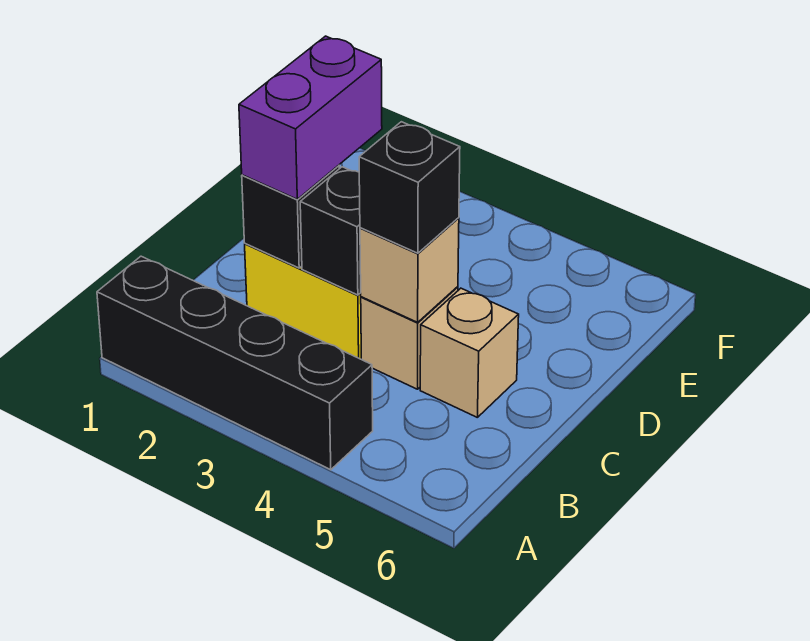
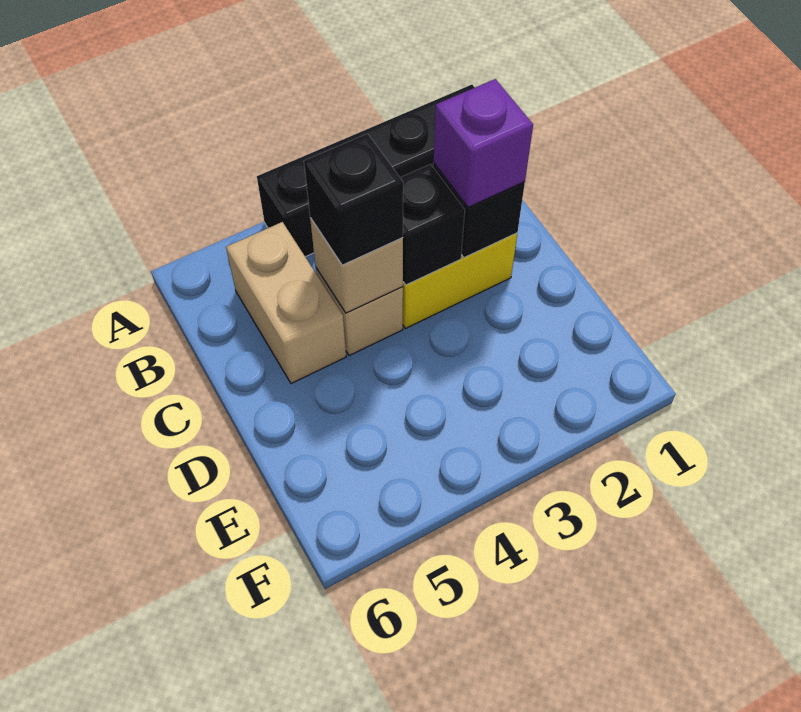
purple 1x2 brick [239,36,382,199] -> purple 1x1 brick [434,79,533,207]
tan 1x1 brick [420,288,519,417] -> tan 1x2 brick [226,222,346,384]

